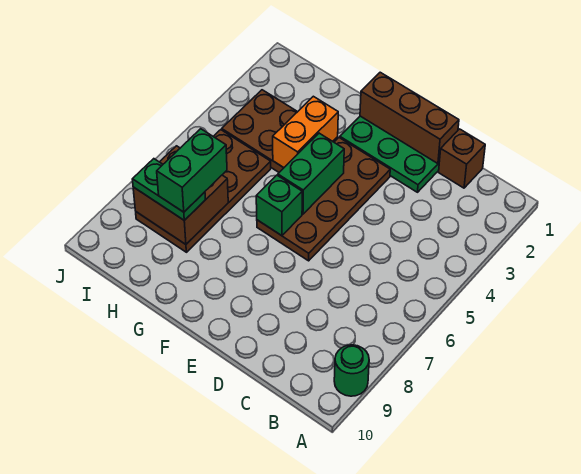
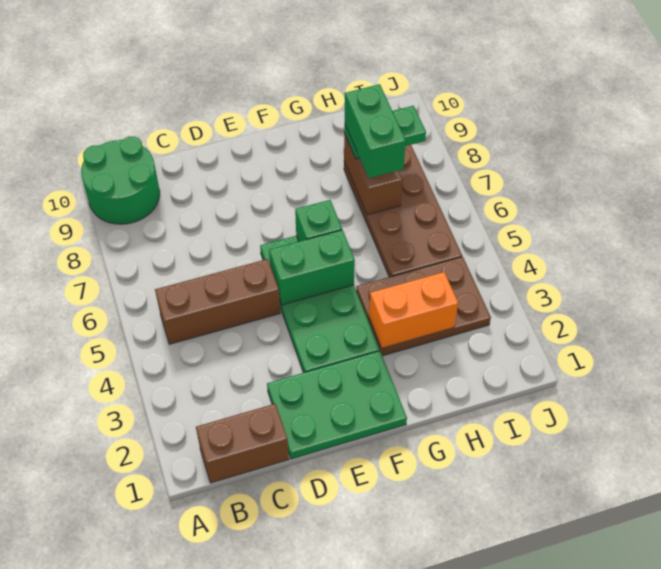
green 1x1 round brick [334,345,369,396] -> green 2x2 round brick [81,137,160,224]
brown 1x1 brick [439,129,485,188] -> brown 1x2 brick [196,404,289,483]
brown 1x3 brick [360,72,459,164] -> brown 1x3 brick moved to [155,259,280,344]
brown 2x4 plate [257,138,390,261] -> green 2x4 plate [260,236,380,373]
green 1x2 brick [278,133,344,214] -> green 1x2 brick turned to [269,230,355,305]
orange 1x2 brick [273,96,338,168] -> orange 1x2 brick turned to [369,272,458,348]
brown 2x2 brick [133,146,228,244] -> brown 1x2 brick [344,133,403,215]

